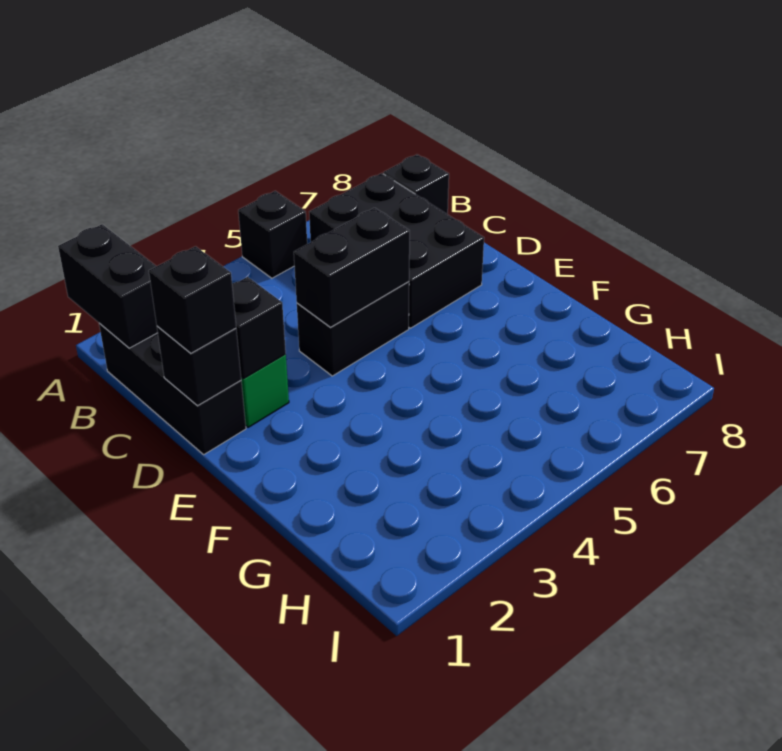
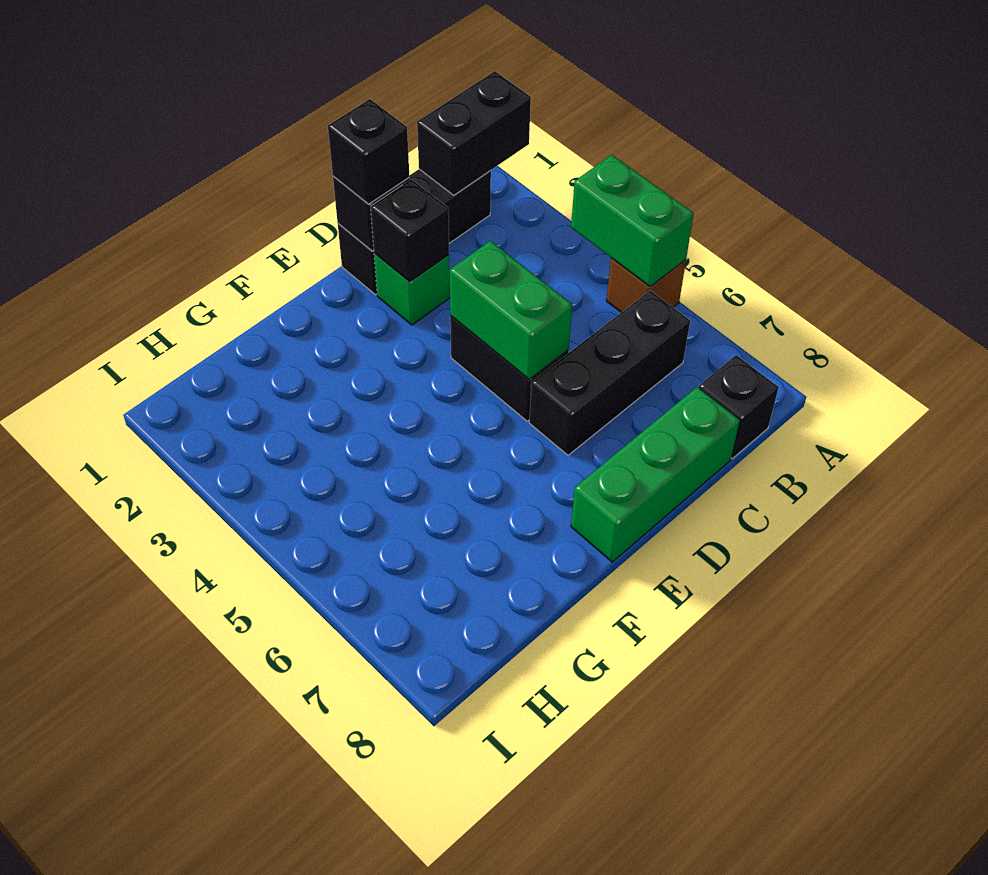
none -> green 1x2 brick [571,155,694,287]
black 1x1 brick [238,191,307,278] -> brown 1x1 brick [606,258,686,312]
black 2x3 brick [309,173,484,328] -> black 1x3 brick [529,291,690,455]
none -> green 1x3 brick [571,387,740,562]
black 1x2 brick [294,208,410,327] -> green 1x2 brick [450,241,572,380]

